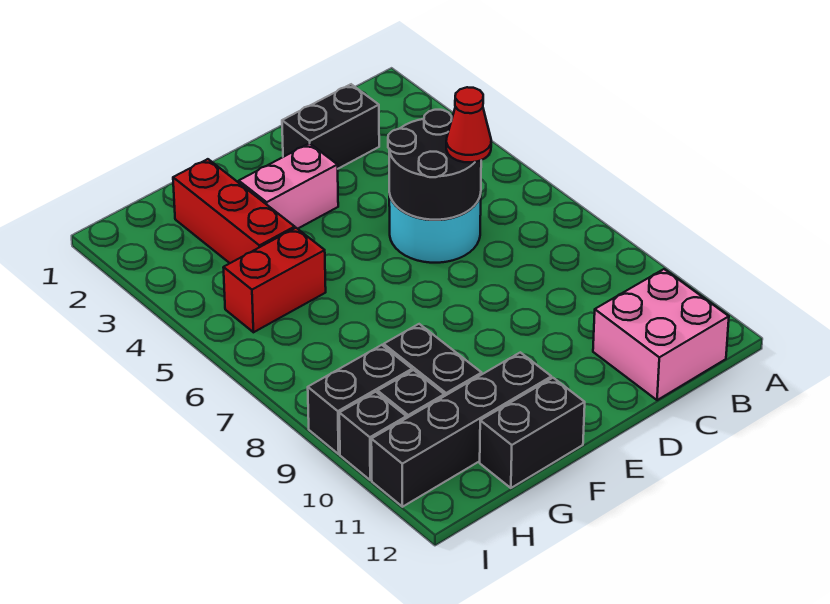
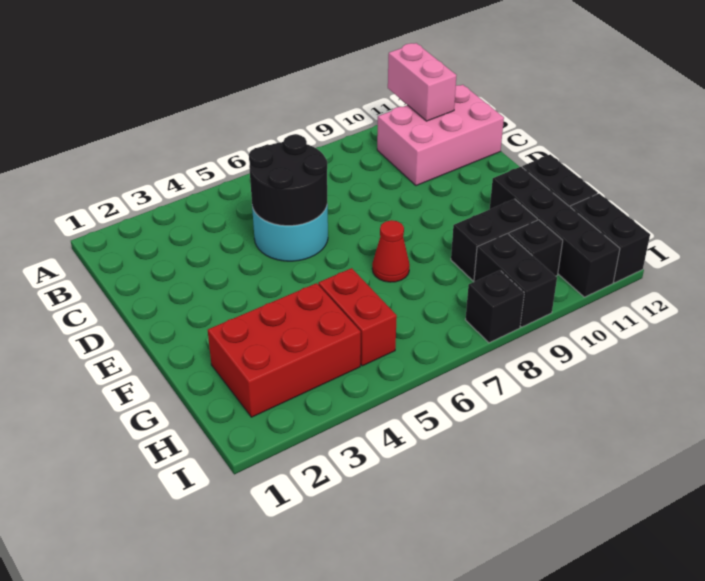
pink 2x2 brick [593,269,729,400] -> pink 2x3 brick [377,85,504,186]
black 1x2 brick [282,84,379,169] -> black 1x2 brick moved to [571,194,650,283]
red 1x1 cone [446,87,491,162] -> red 1x1 cone moved to [372,220,410,282]
pink 1x2 brick [239,143,338,229] -> pink 1x2 brick moved to [388,43,456,121]
red 1x3 brick [173,159,295,263] -> red 2x3 brick [208,283,361,417]
black 1x1 brick [339,392,406,480] -> black 1x1 brick moved to [465,270,524,343]

